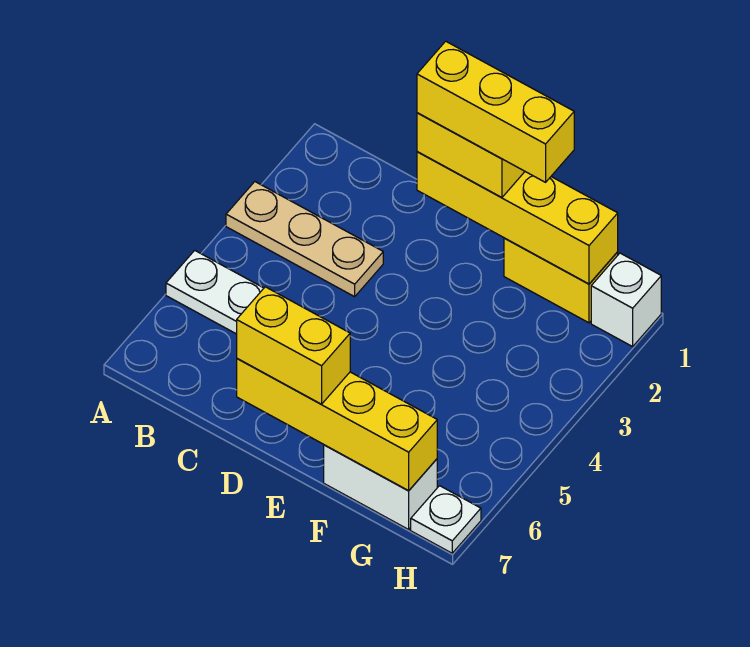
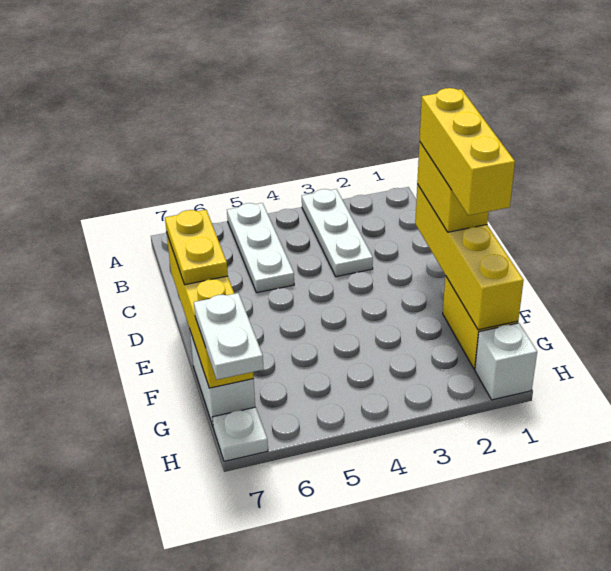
tan 1x3 plate [226,182,383,297] -> white 1x3 plate [302,189,373,277]
yellow 1x2 brick [237,287,350,404] -> yellow 1x2 plate [165,210,228,285]
none -> white 1x2 plate [194,293,263,380]

